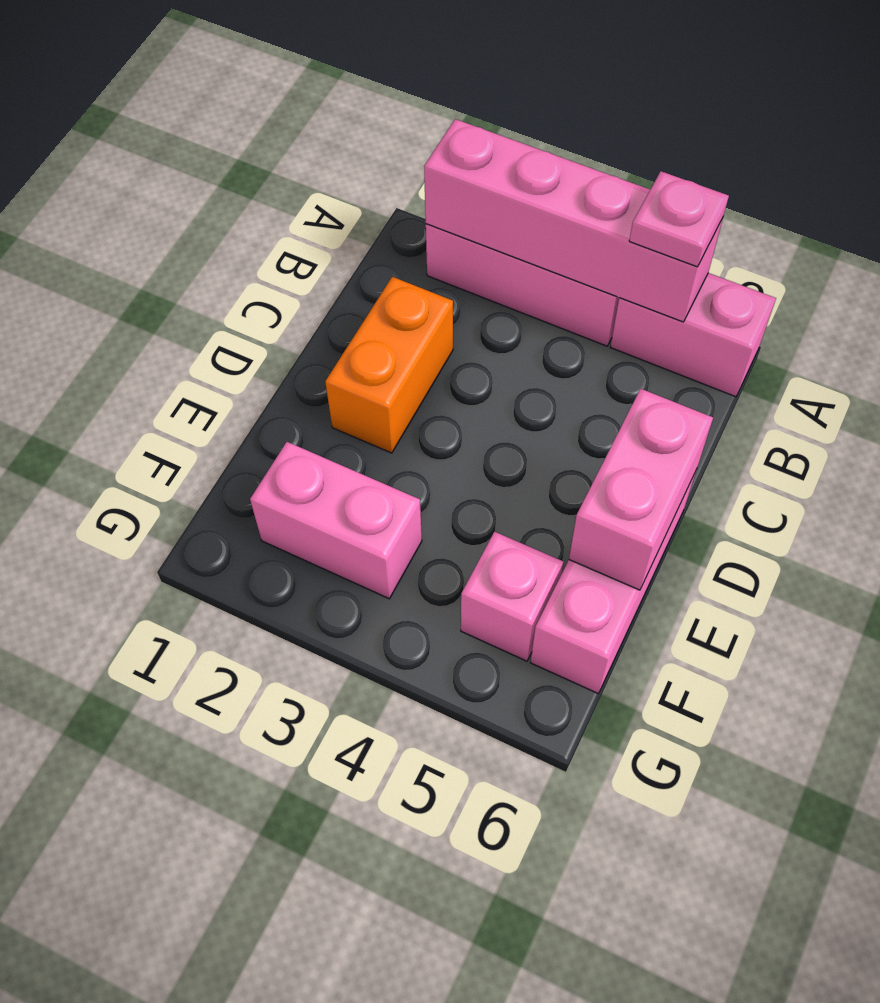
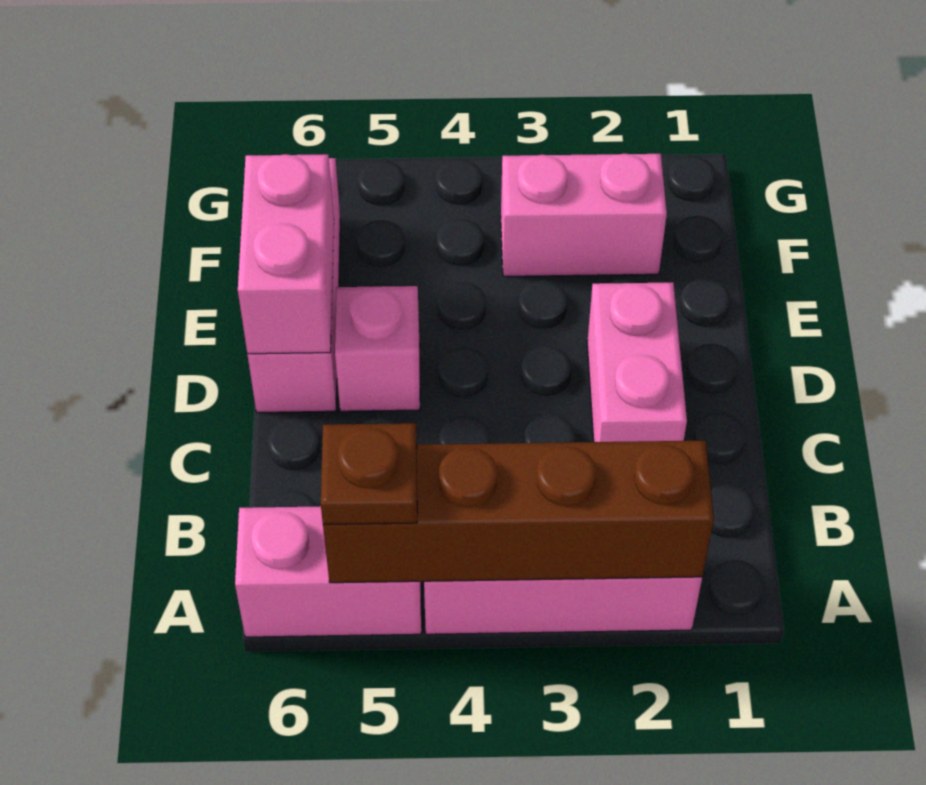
pink 1x4 brick [424,119,723,322] -> brown 1x4 brick [323,440,714,583]
pink 1x1 plate [629,171,729,267] -> brown 1x1 plate [321,423,417,525]
orange 1x2 brick [325,277,453,453] -> pink 1x2 brick [587,282,687,442]
pink 1x1 brick [461,532,563,661] -> pink 1x1 brick moved to [335,286,420,411]

